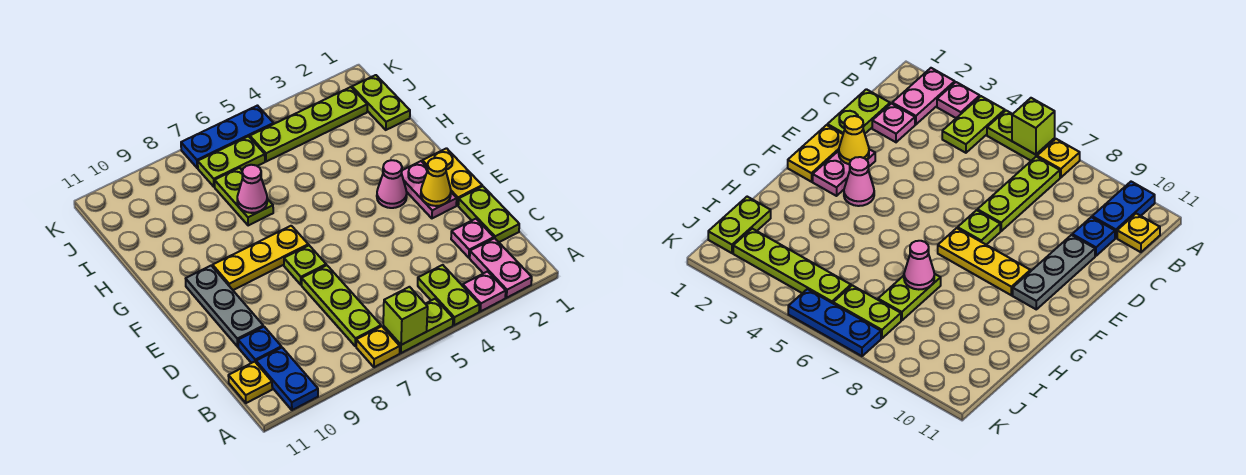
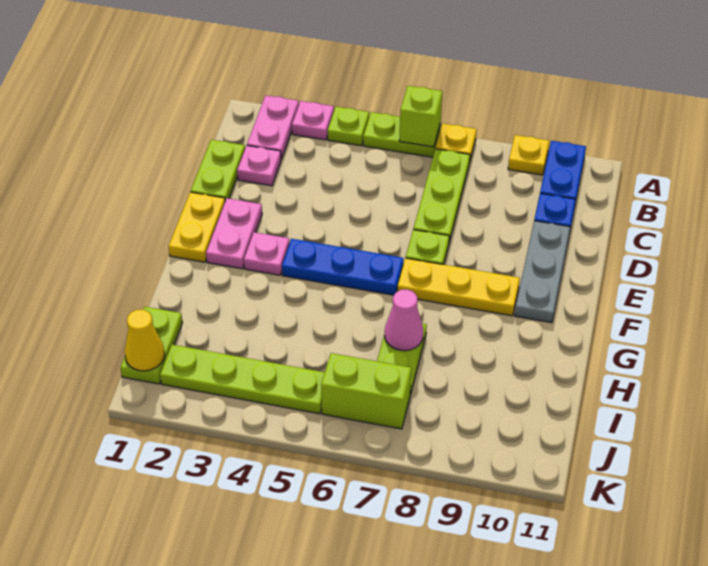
lime 1x2 plate [418,265,480,325] -> lime 1x1 plate [328,107,369,146]
yellow 1x1 plate [228,362,272,403] -> yellow 1x1 plate moved to [508,135,549,175]
yellow 1x1 cone [421,158,451,206] -> yellow 1x1 cone moved to [125,310,165,371]
pink 1x1 cone [377,160,407,208] -> pink 1x1 plate [244,232,289,275]
lime 1x2 plate [198,136,265,187] -> lime 1x2 brick [321,353,411,429]
blue 1x3 plate [181,106,274,168] -> blue 1x3 plate moved to [282,239,403,295]

